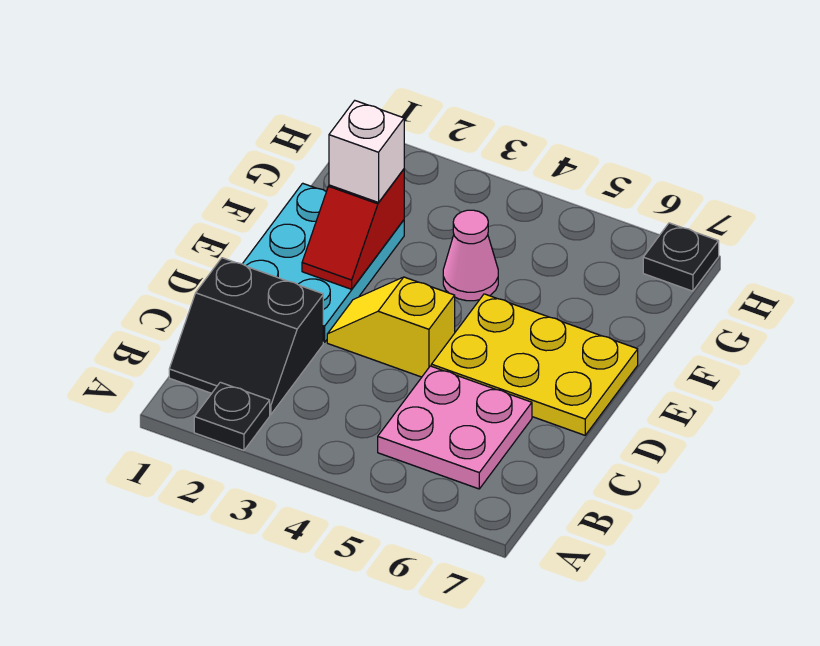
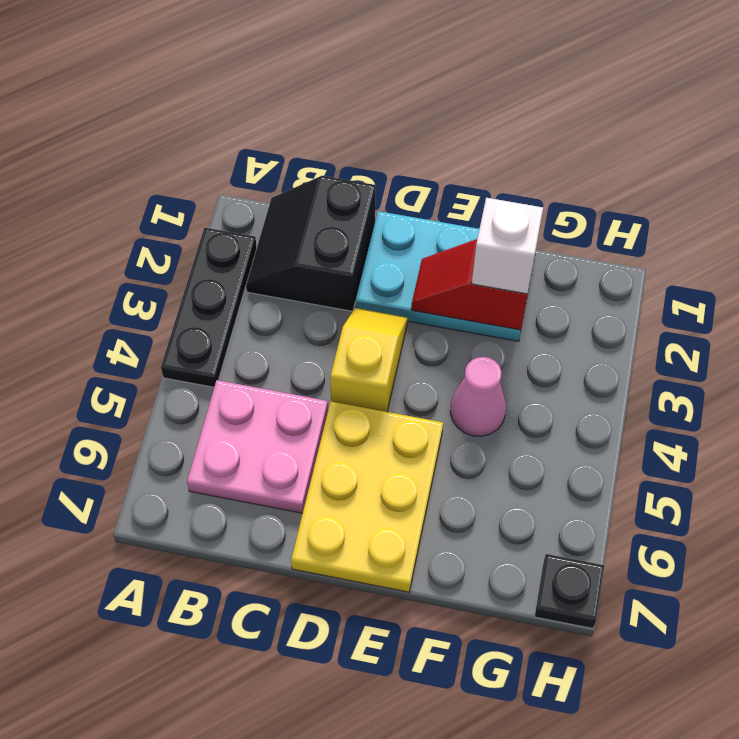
black 1x1 plate [194,382,270,450] -> black 1x3 plate [161,228,257,387]

